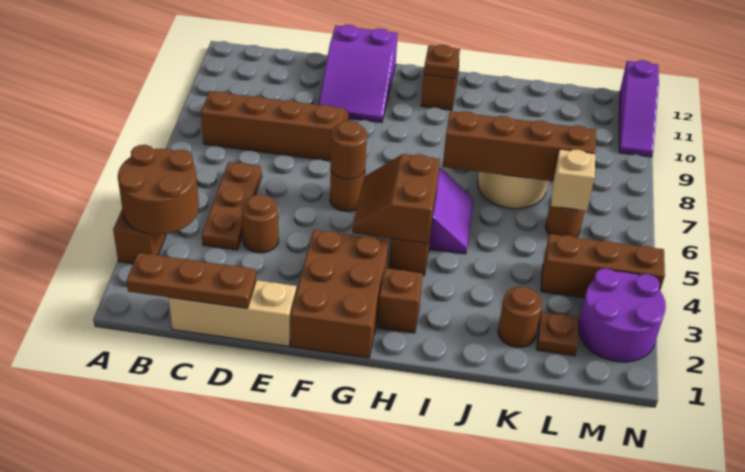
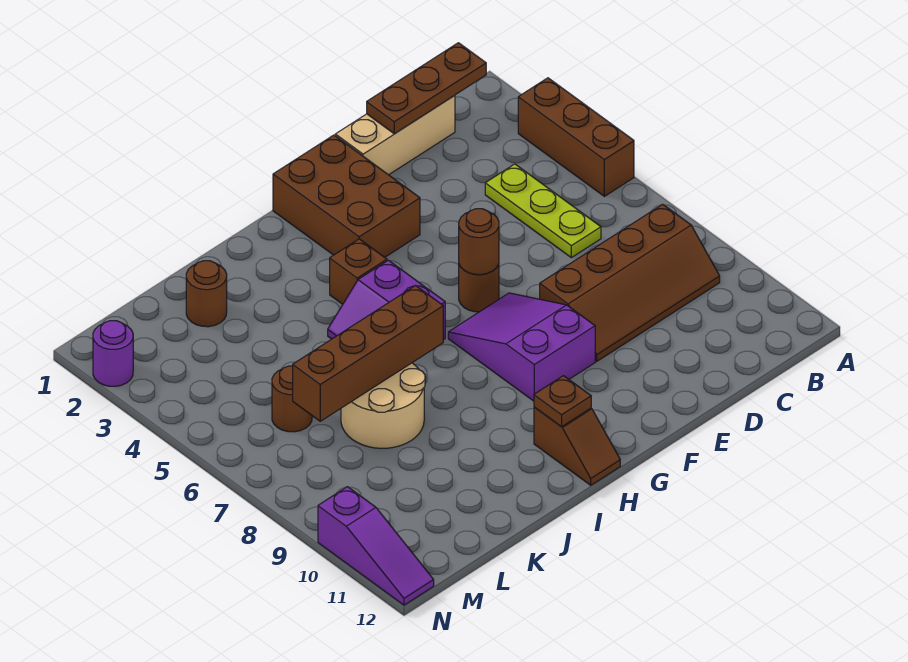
brown 2x2 round brick [118,145,199,235] -> none
brown 1x3 plate [202,162,262,250] -> lime 1x3 plate [485,164,601,258]
brown 1x1 round brick [241,194,279,253] -> none
purple 2x3 slope [319,25,398,122] -> purple 2x3 slope moved to [448,293,595,401]
brown 2x2 slope [352,154,440,244] -> none
brown 1x1 brick [377,268,423,333] -> none
brown 1x1 plate [537,312,579,356] -> none
brown 1x3 brick [541,234,665,298] -> none
tan 1x1 brick [551,149,595,211] -> none
purple 2x2 round brick [578,269,666,362] -> purple 1x1 round brick [93,321,133,386]
purple 1x3 slope [619,60,659,157] -> purple 1x3 slope turned to [318,487,434,605]

